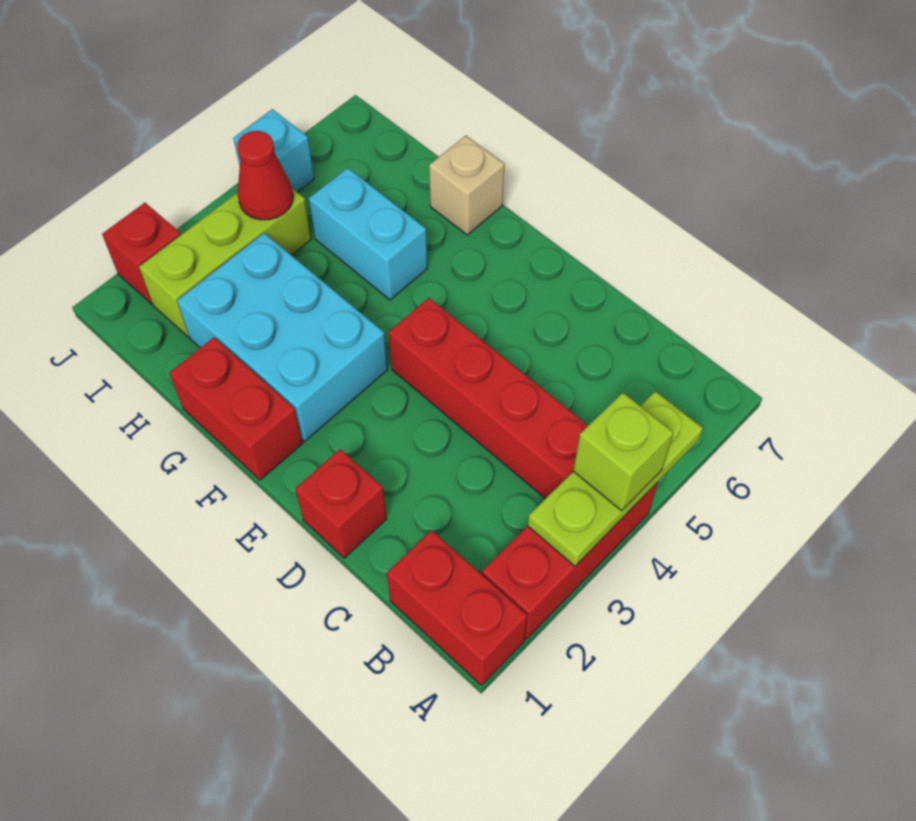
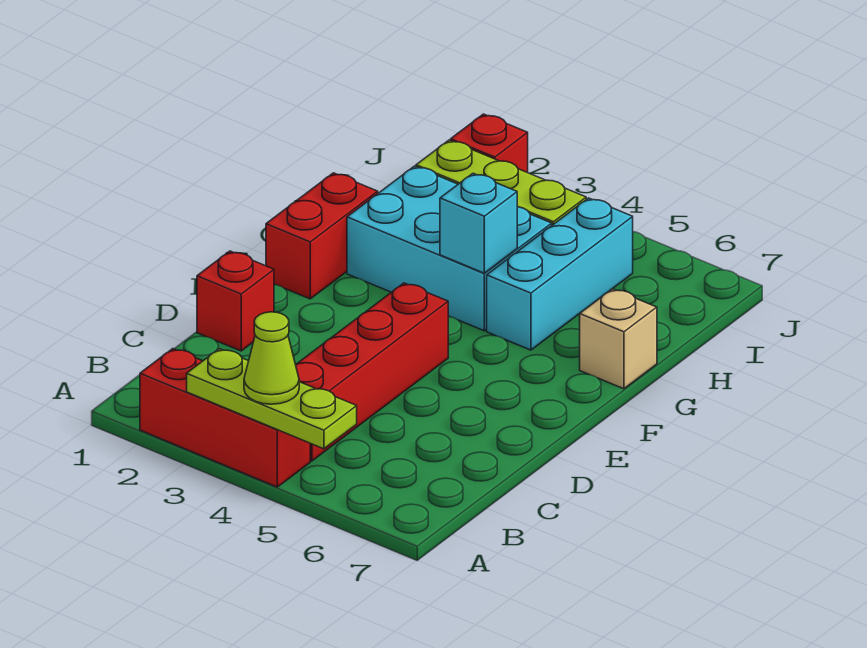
red 1x2 brick [387,530,527,685] -> none
lime 1x1 brick [573,392,674,511] -> lime 1x1 cone [244,312,299,404]
cyan 2x3 brick [177,233,388,441] -> cyan 2x3 brick turned to [347,166,552,331]
cyan 1x2 brick [309,168,427,300] -> cyan 1x3 brick [487,198,633,350]
red 1x1 cone [237,131,293,220] -> none
cyan 1x1 brick [233,109,314,192] -> cyan 1x1 brick moved to [440,173,517,273]

